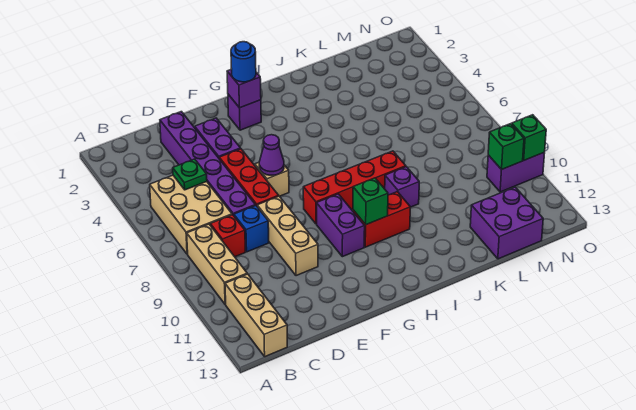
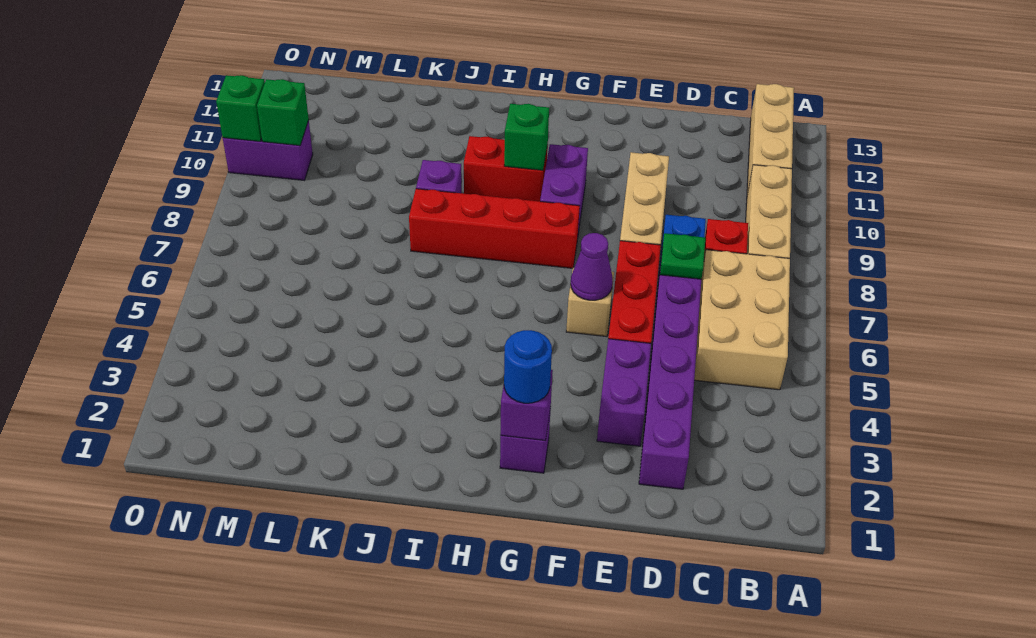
green 1x1 plate [173,159,207,190] -> green 1x1 plate moved to [660,233,705,279]
purple 2x2 brick [470,187,543,259] -> none

